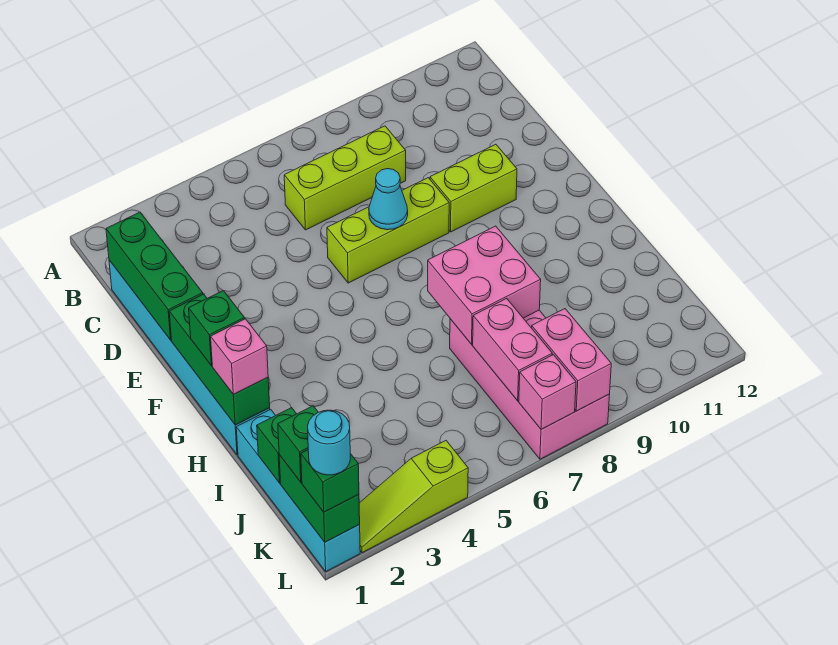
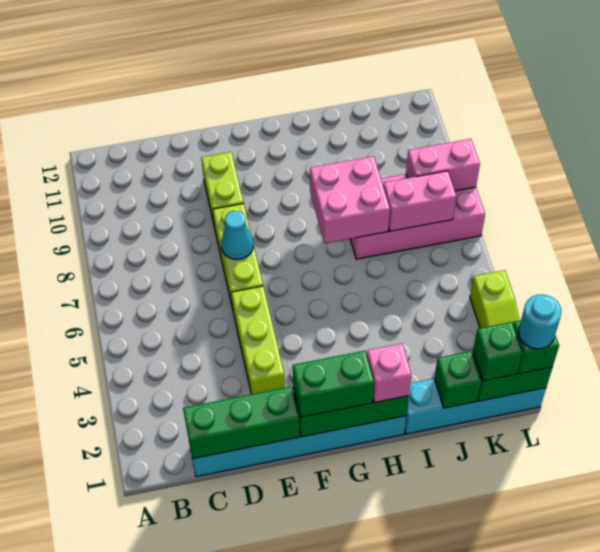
lime 1x3 brick [284,126,406,230] -> lime 1x3 brick moved to [231,286,285,394]
green 1x1 brick [189,291,245,366] -> green 1x2 brick [293,351,374,417]
pink 1x1 brick [519,355,576,429] -> none

